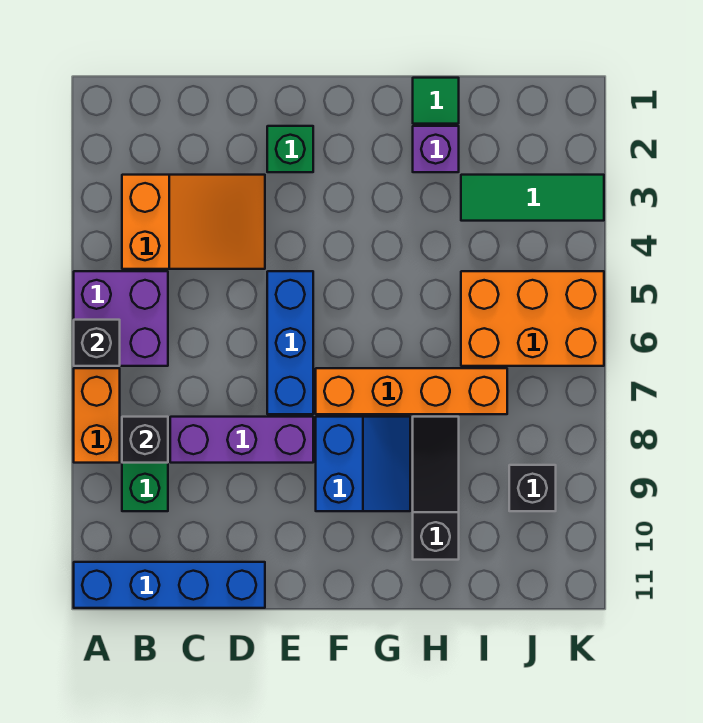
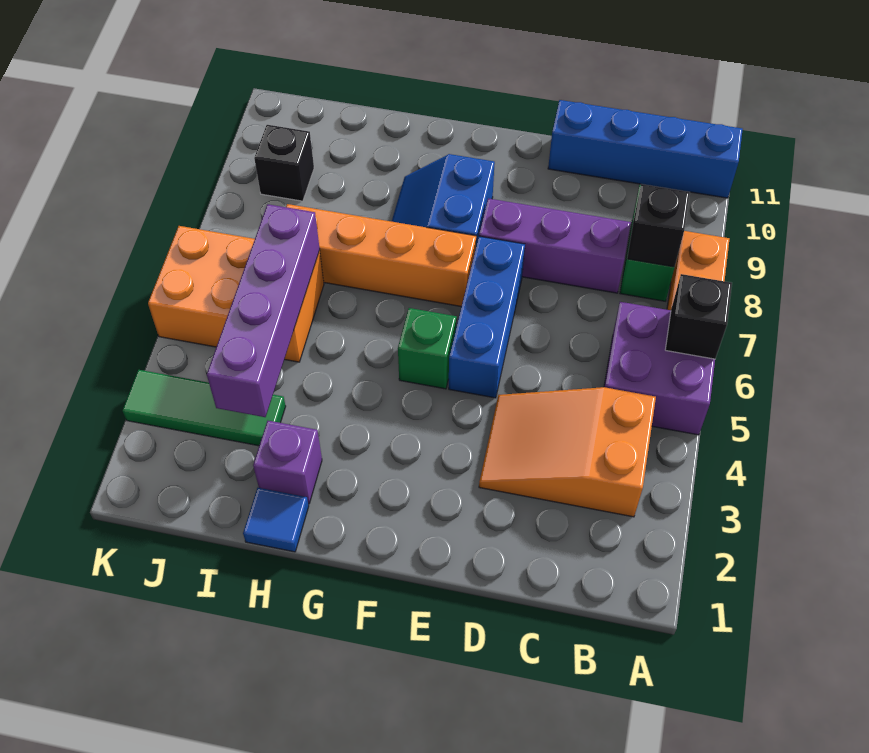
green 1x1 brick [267,126,313,172] -> green 1x1 brick moved to [398,308,457,389]
green 1x1 tile [413,78,459,124] -> blue 1x1 tile [243,488,309,552]
black 1x3 slope [413,417,459,560] -> none
none -> purple 1x4 brick [207,204,320,417]

